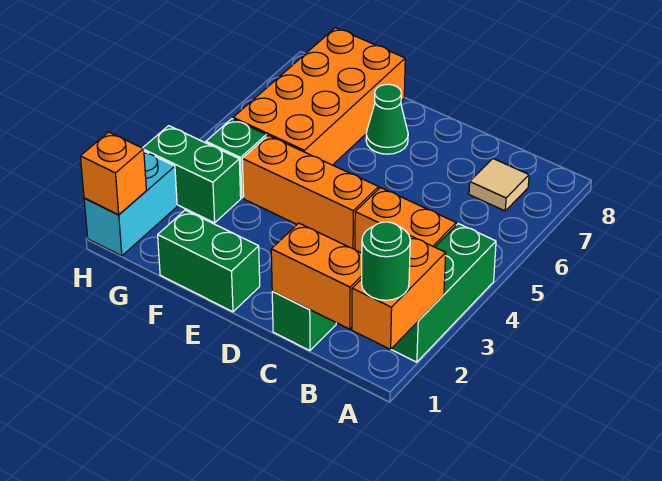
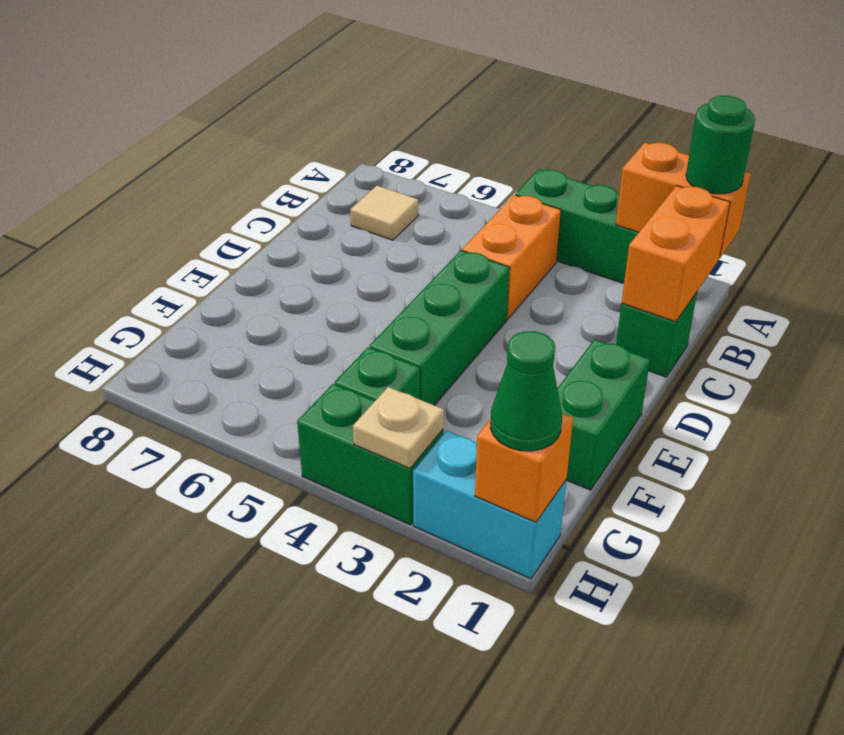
orange 1x3 brick [242,135,379,249] -> green 1x3 brick [370,251,510,405]
green 1x1 cone [366,84,408,154] -> green 1x1 cone moved to [490,331,562,451]
orange 2x4 brick [233,28,405,165] -> none
green 1x2 brick [143,126,241,223] -> green 1x2 brick turned to [297,384,444,525]
none -> tan 1x1 plate [353,387,444,468]

